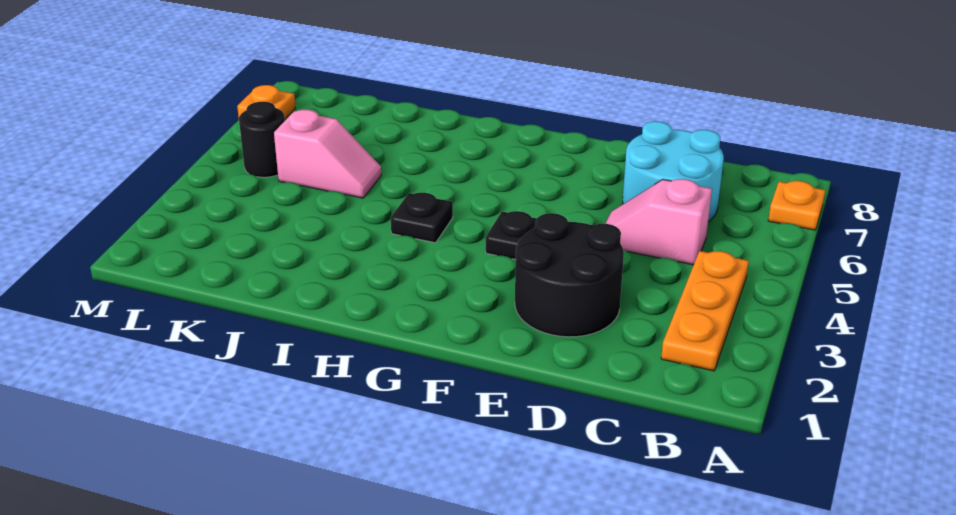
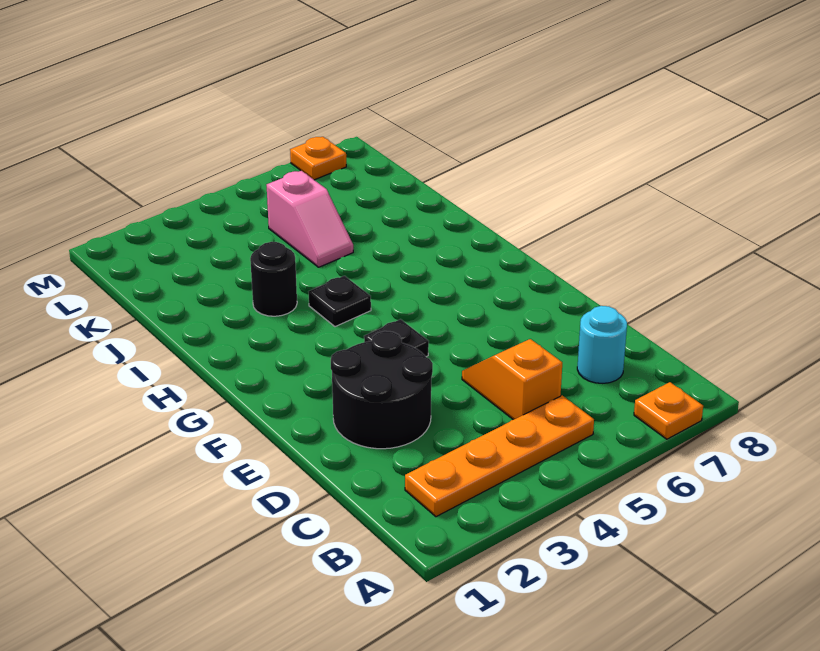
orange 1x3 plate [661,251,749,371] -> orange 1x4 plate [405,395,594,517]
pink 1x2 slope [605,179,712,265] -> orange 1x2 slope [462,339,562,420]
cyan 2x2 round brick [623,121,724,222] -> cyan 1x1 round brick [577,306,627,383]
black 1x1 round brick [239,102,285,177] -> black 1x1 round brick moved to [250,242,297,316]

